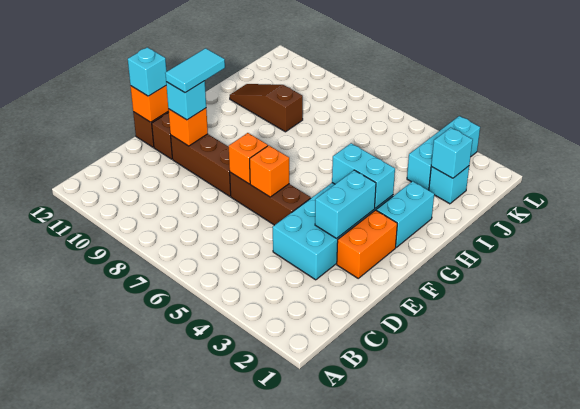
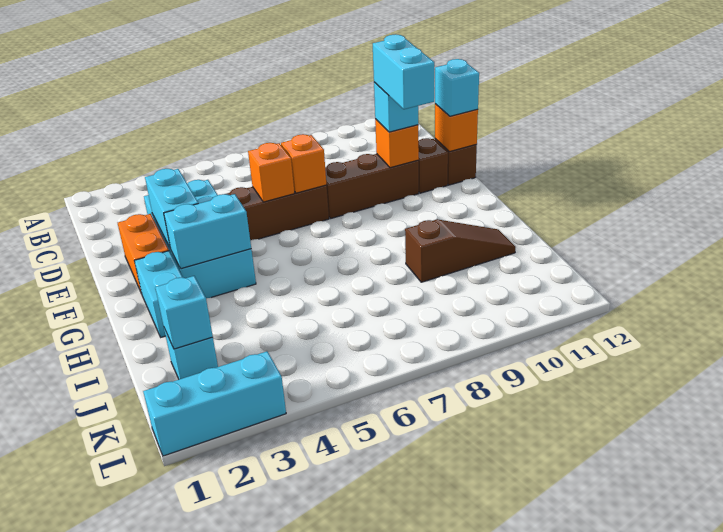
cyan 1x2 tile [165,48,225,93] -> cyan 1x2 brick [373,34,434,109]
cyan 1x3 brick [407,116,480,190] -> cyan 1x3 brick turned to [143,351,286,456]

